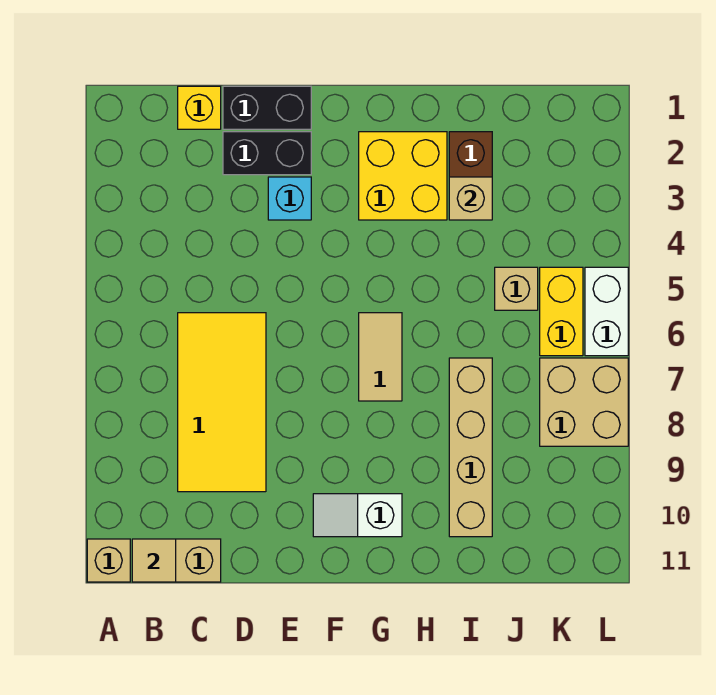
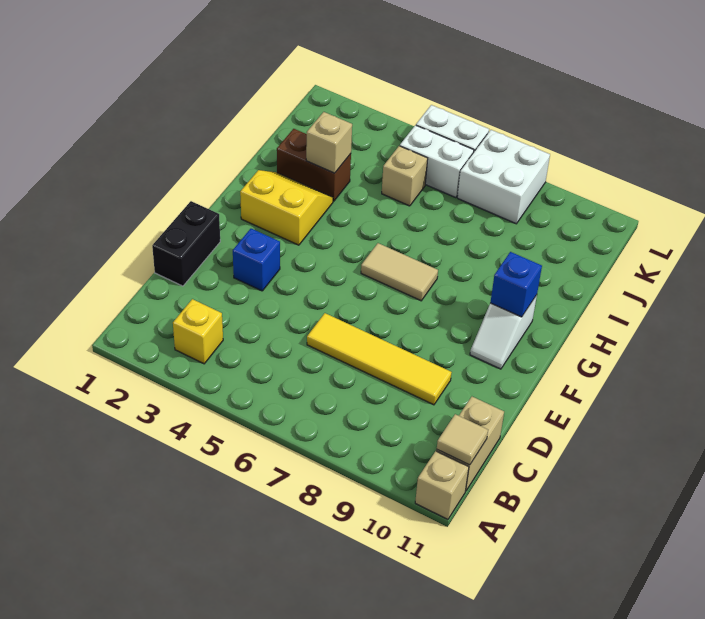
yellow 1x1 brick [178,86,221,129] -> yellow 1x1 brick moved to [173,299,223,364]
yellow 2x4 tile [178,313,266,492] -> yellow 1x4 tile [307,313,452,405]
black 1x2 brick [223,132,311,175] -> none
cyan 1x1 brick [268,177,311,220] -> blue 1x1 brick [233,229,280,291]
yellow 2x2 brick [359,132,447,220] -> yellow 2x2 slope [240,170,333,245]
none -> blue 1x1 brick [490,252,542,317]
tan 1x4 brick [449,358,492,537] -> none
yellow 1x2 brick [540,267,583,356] -> white 1x2 brick [400,125,474,198]
tan 2x2 brick [540,358,628,446] -> white 2x2 brick [457,130,550,224]

